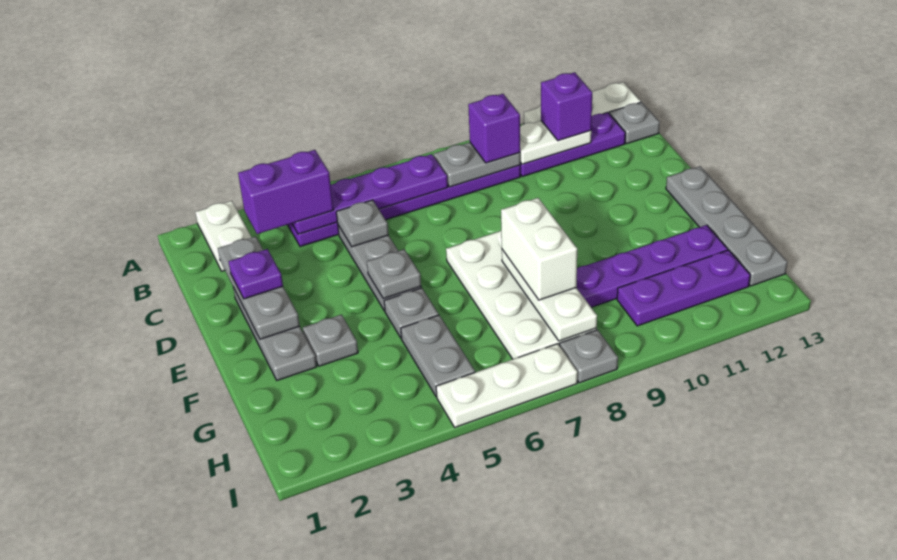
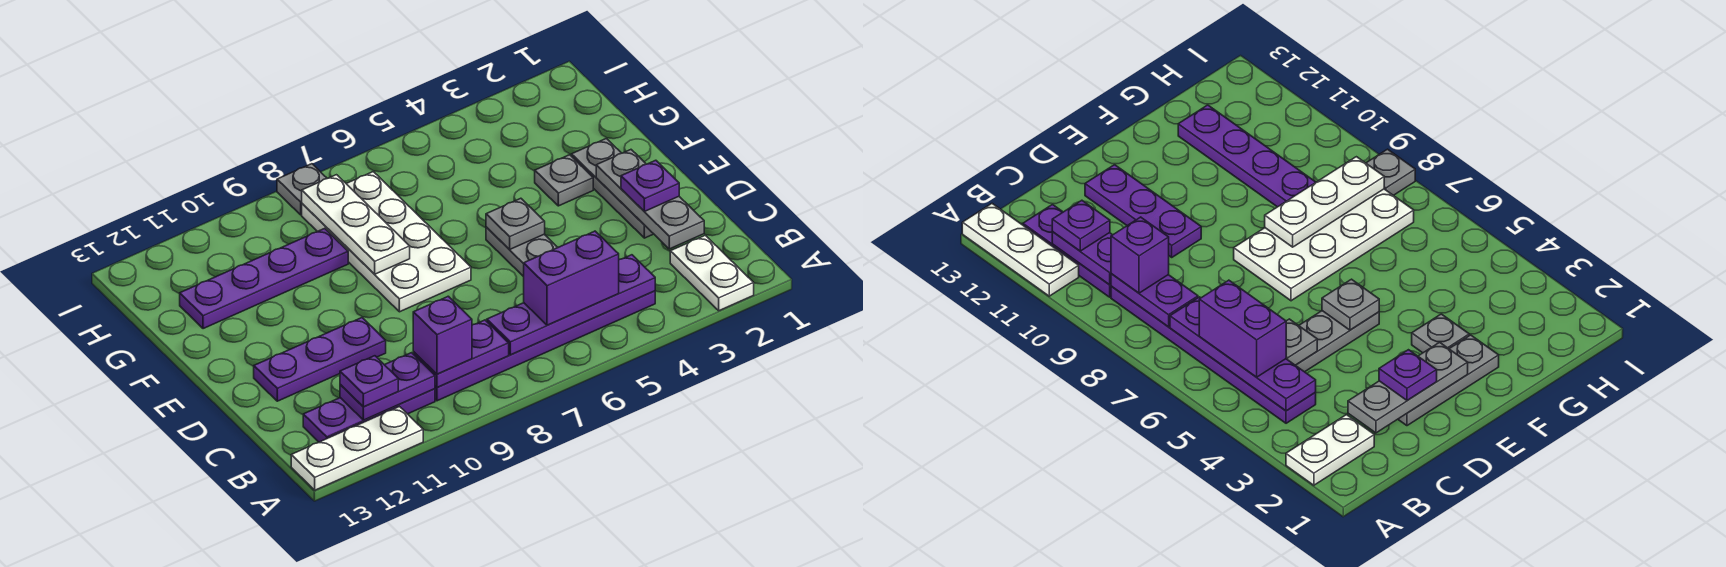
purple 1x2 brick [238,150,333,234] -> purple 1x2 brick moved to [524,231,619,325]
grey 1x2 plate [434,142,520,187] -> purple 1x2 plate [413,320,509,388]
white 1x2 plate [520,121,591,164] -> purple 1x2 plate [340,353,435,420]
purple 1x1 brick [541,72,592,141] -> purple 1x1 plate [340,356,398,407]
grey 1x1 plate [610,102,660,143] -> none
grey 1x4 plate [666,166,787,286] -> none
grey 1x1 plate [384,288,439,338] -> none
white 1x2 brick [501,198,577,300] -> none
grey 1x2 plate [401,315,475,397] -> none
purple 1x3 plate [617,250,750,326] -> purple 1x3 plate moved to [254,318,386,401]
white 1x3 plate [436,344,577,427] -> none

